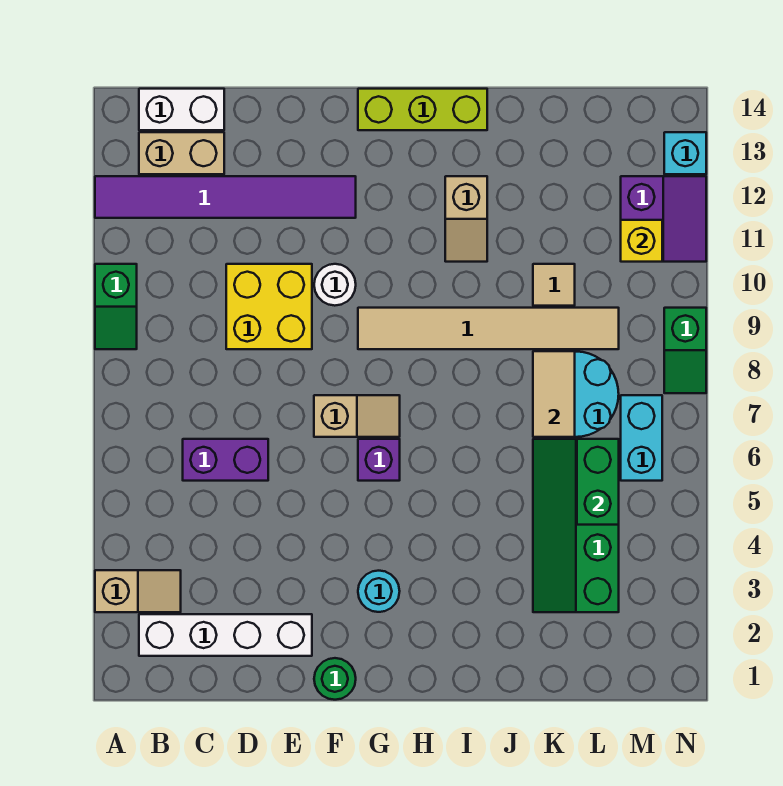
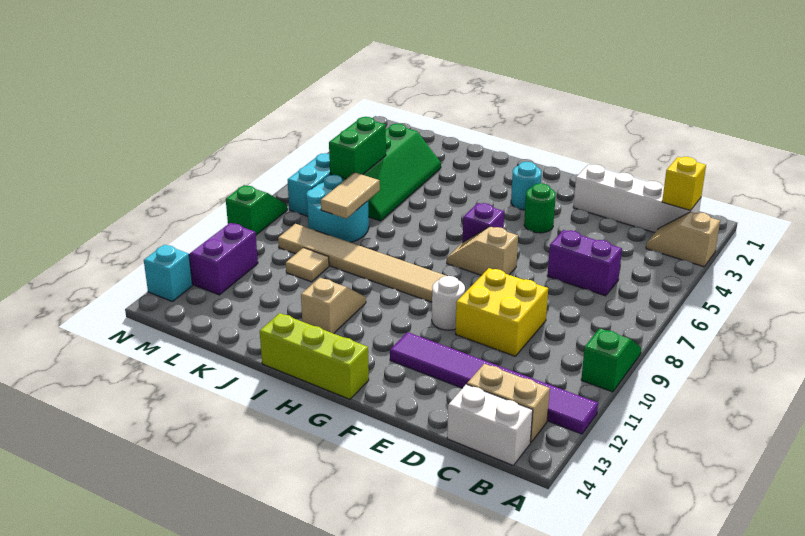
green 1x1 round brick [314,658,356,700] -> green 1x1 round brick moved to [524,183,556,233]
yellow 1x1 brick [621,220,662,262] -> yellow 1x1 brick moved to [662,157,706,211]

